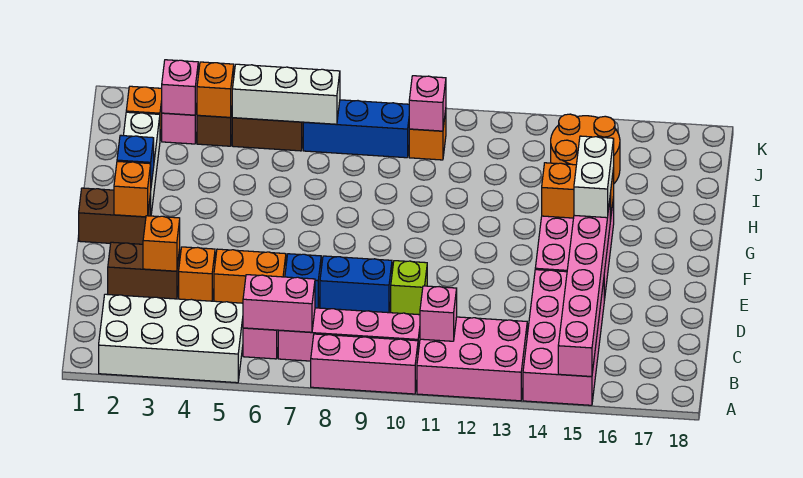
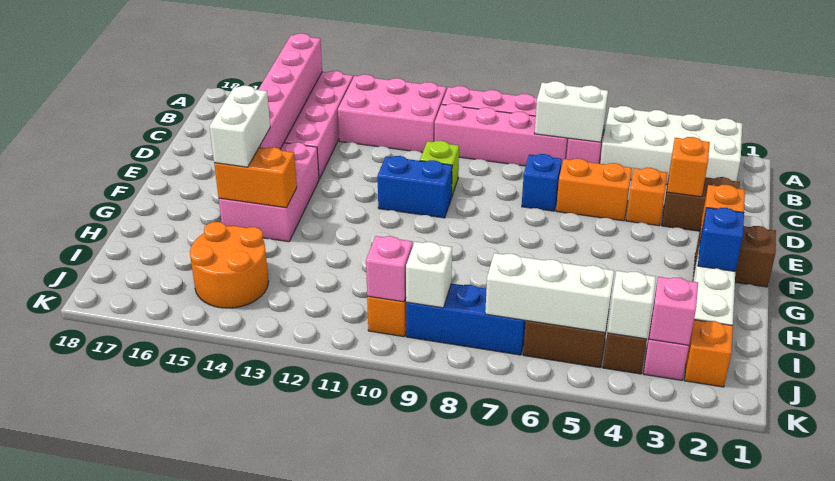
pink 1x2 brick [243,275,315,332] -> white 1x2 brick [534,81,608,143]
pink 1x1 brick [420,286,457,341] -> none
blue 1x2 brick [320,256,392,313] -> blue 1x2 brick moved to [378,156,452,218]
orange 1x1 brick [197,62,234,117] -> white 1x1 brick [607,271,656,339]
none -> white 1x1 brick [406,242,452,308]

